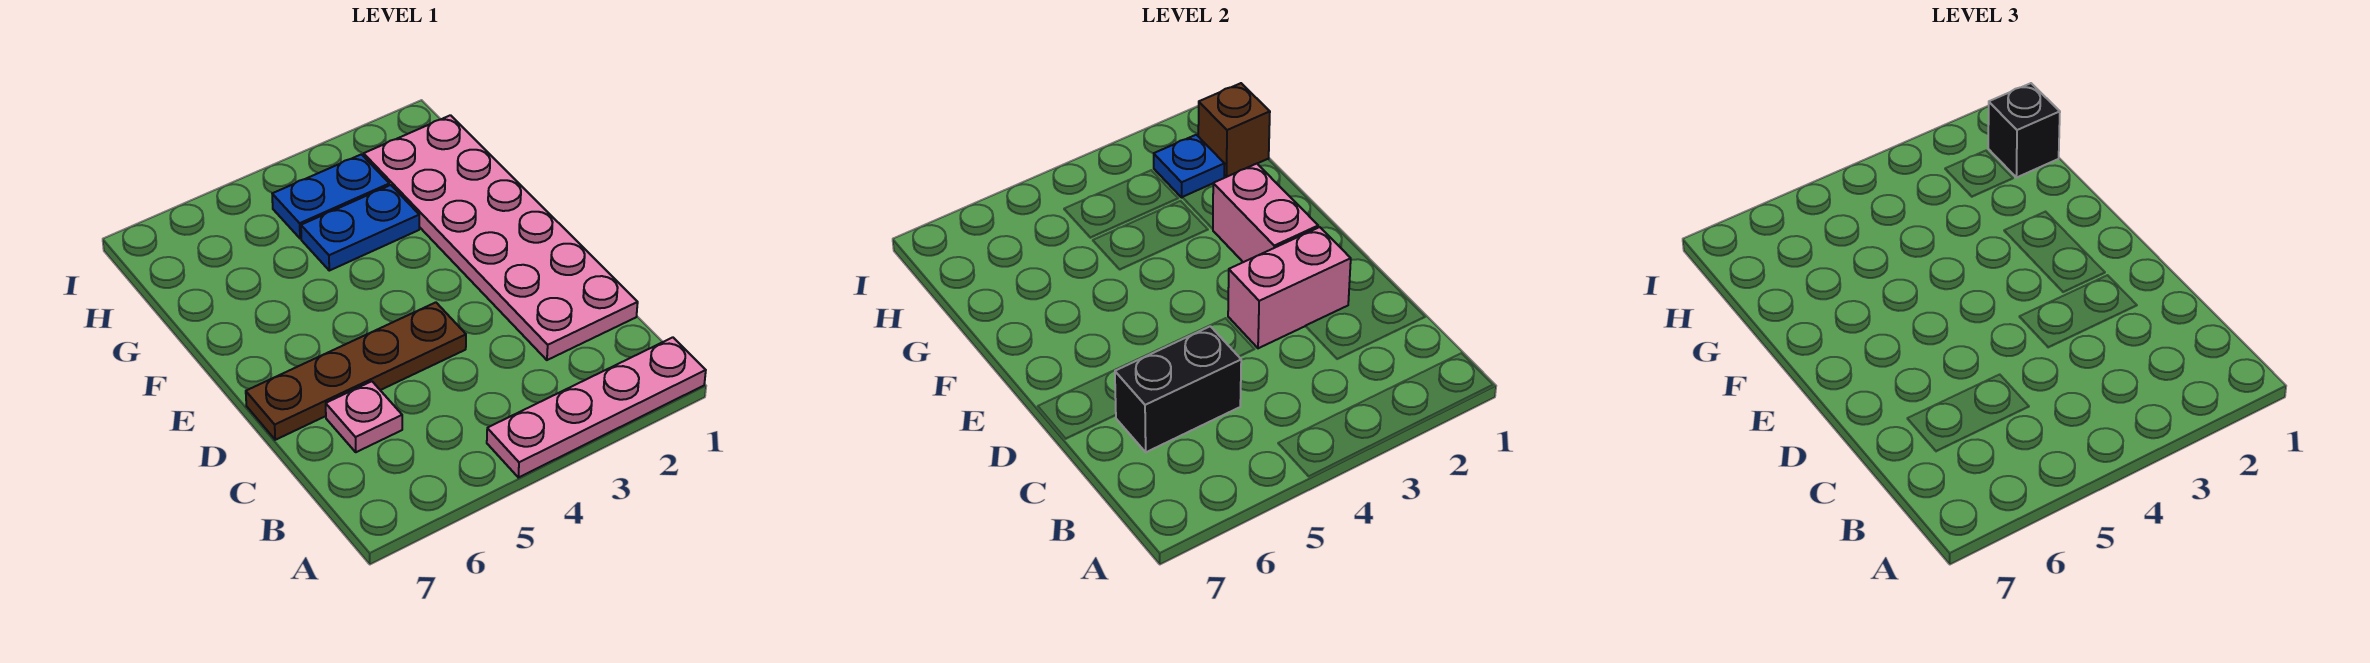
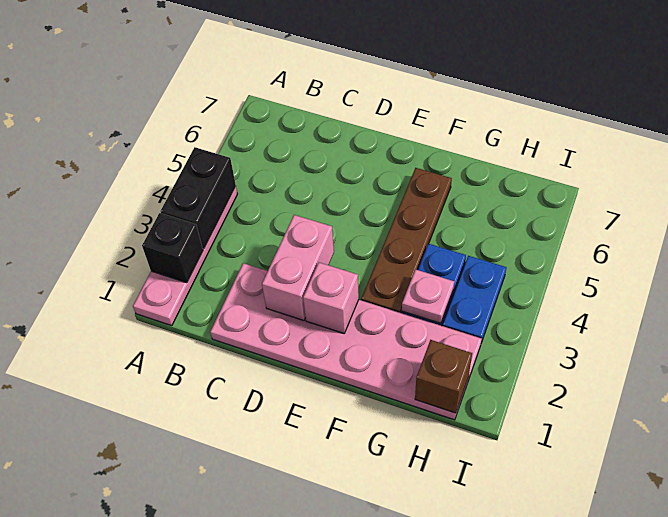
black 1x2 brick [1115,326,1241,452] -> black 1x2 brick moved to [161,147,236,249]
pink 1x1 plate [326,381,402,452] -> pink 1x1 plate moved to [402,270,454,323]
brown 1x4 plate [246,302,466,440] -> brown 1x4 plate moved to [361,168,452,313]
pink 1x2 brick [1213,164,1318,262] -> pink 1x1 brick [303,263,359,333]
black 1x1 brick [1988,83,2060,178] -> black 1x1 brick moved to [142,213,203,283]
blue 1x1 plate [1154,135,1225,197] -> none

